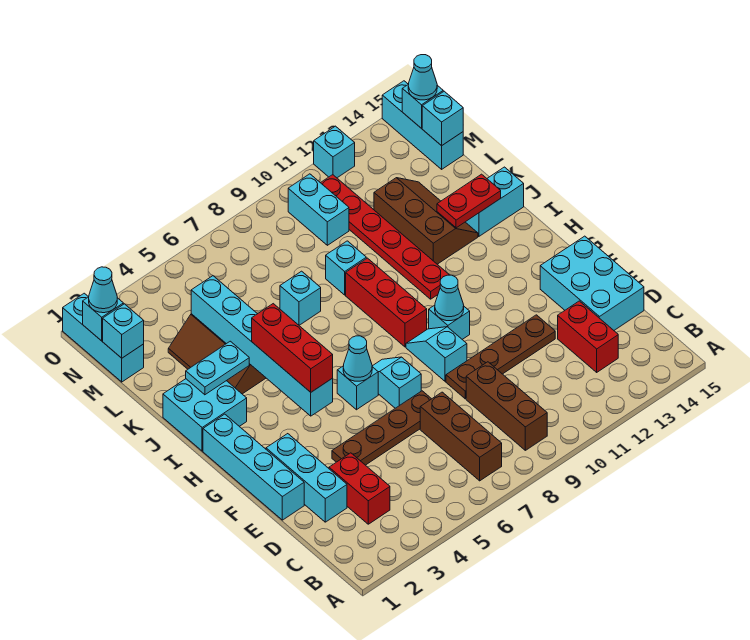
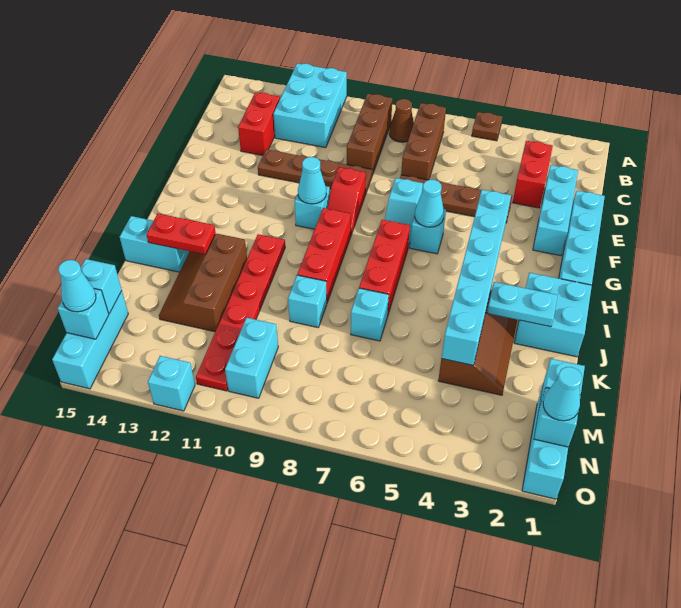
none -> brown 1x1 plate [472,112,502,141]
none -> brown 1x1 cone [389,99,414,142]
cyan 2x3 brick [540,236,644,330] -> cyan 2x3 brick moved to [273,63,347,148]
cyan 1x2 slope [406,327,467,381] -> red 1x2 slope [327,167,366,235]
red 1x3 brick [252,304,333,392] -> red 1x3 brick moved to [359,220,410,316]

